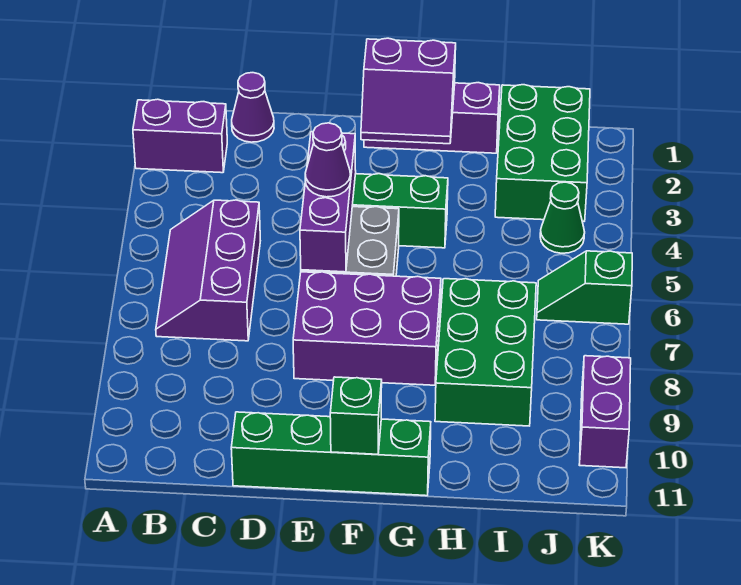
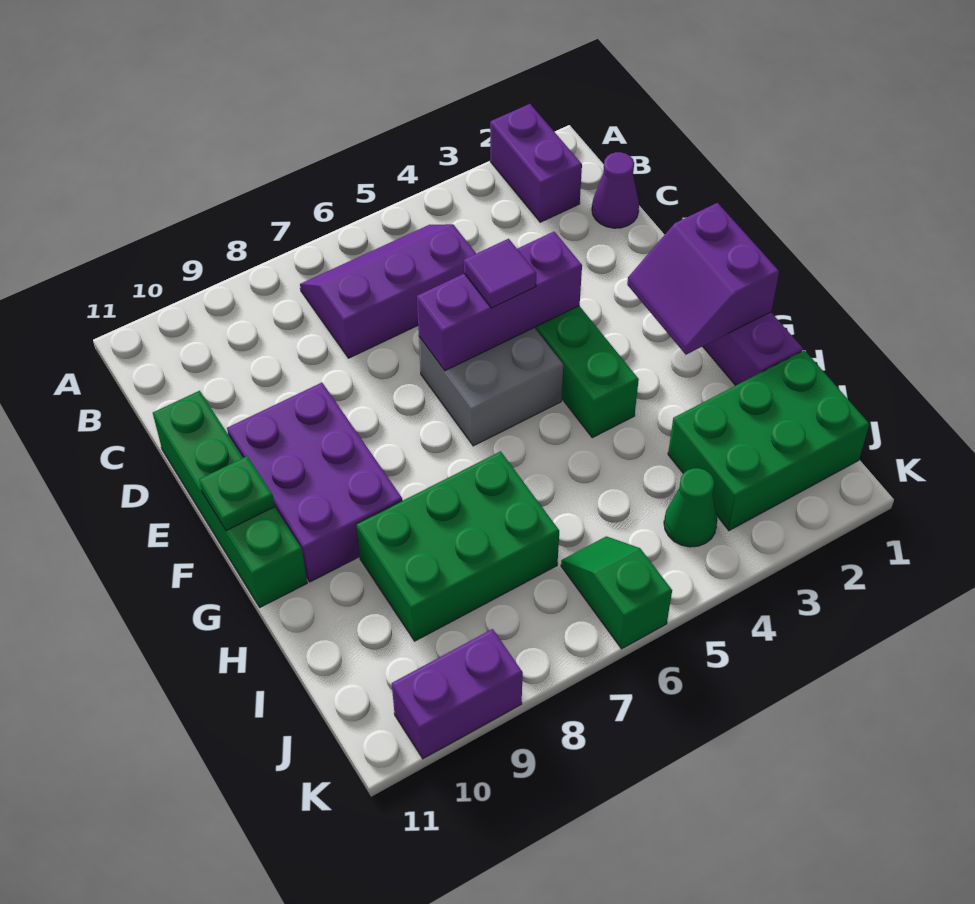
purple 1x1 cone [305,123,351,197] -> purple 1x1 tile [464,239,536,308]
purple 2x3 brick [293,272,441,385] -> purple 2x3 brick moved to [227,382,402,582]
green 1x1 brick [330,377,382,454] -> green 1x1 plate [199,456,275,531]

